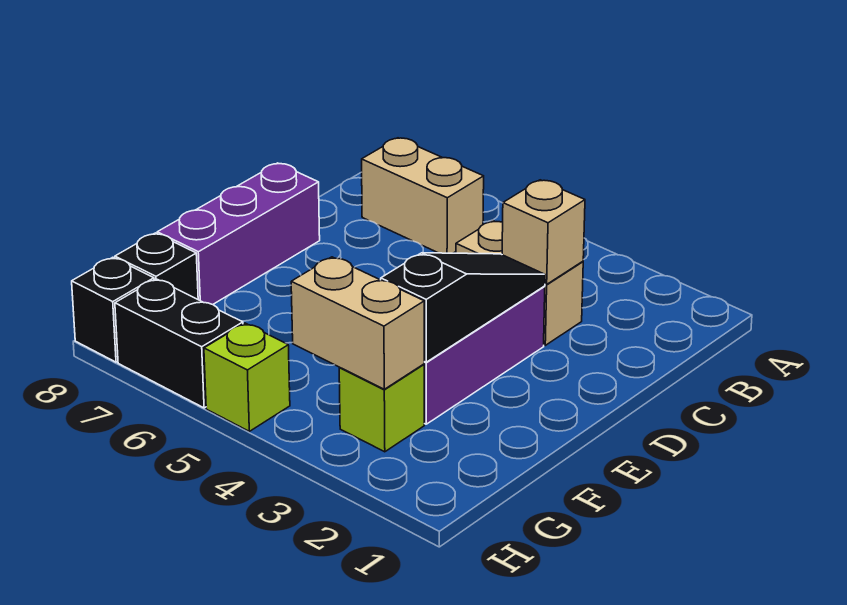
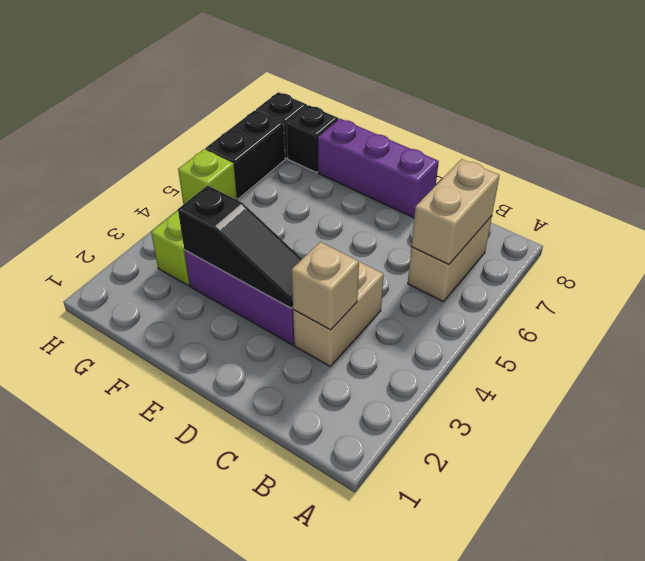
tan 1x2 brick [291,257,424,389] -> tan 1x2 brick moved to [411,159,500,264]

